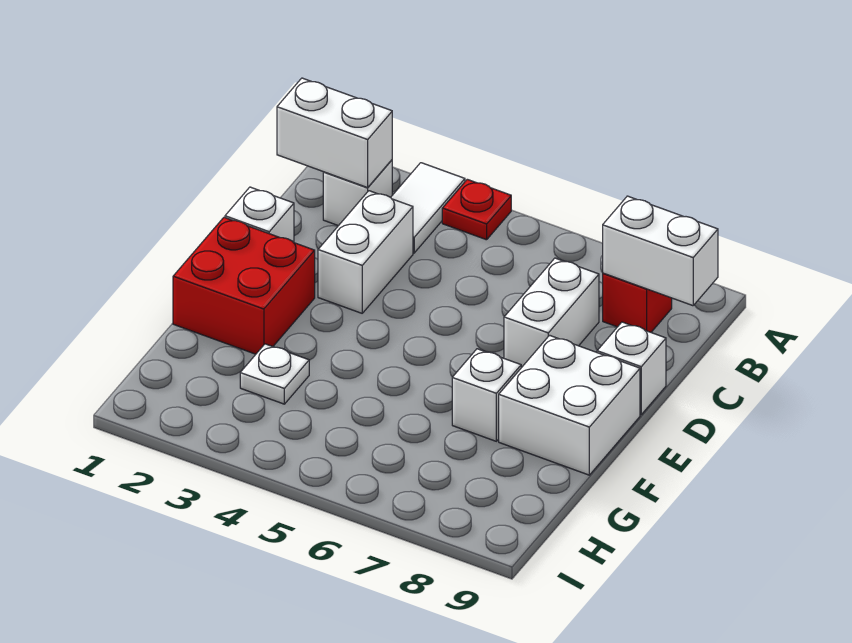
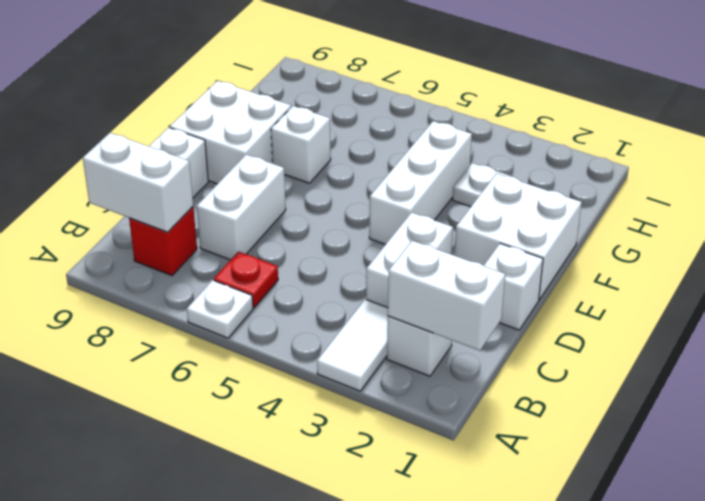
red 1x1 plate [442,179,511,240] -> red 1x1 plate moved to [214,251,278,308]
none -> white 1x1 plate [187,280,253,338]
red 2x2 brick [173,217,315,354] -> white 2x2 brick [454,173,582,300]
none -> white 1x3 brick [369,121,472,245]

